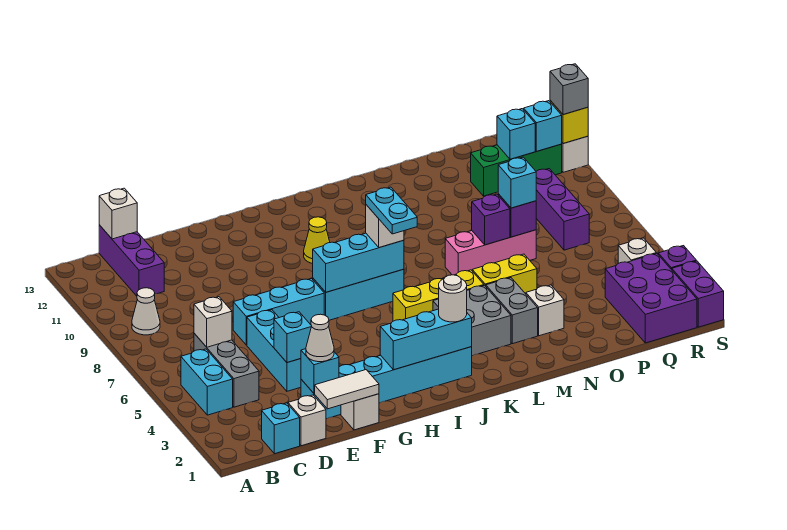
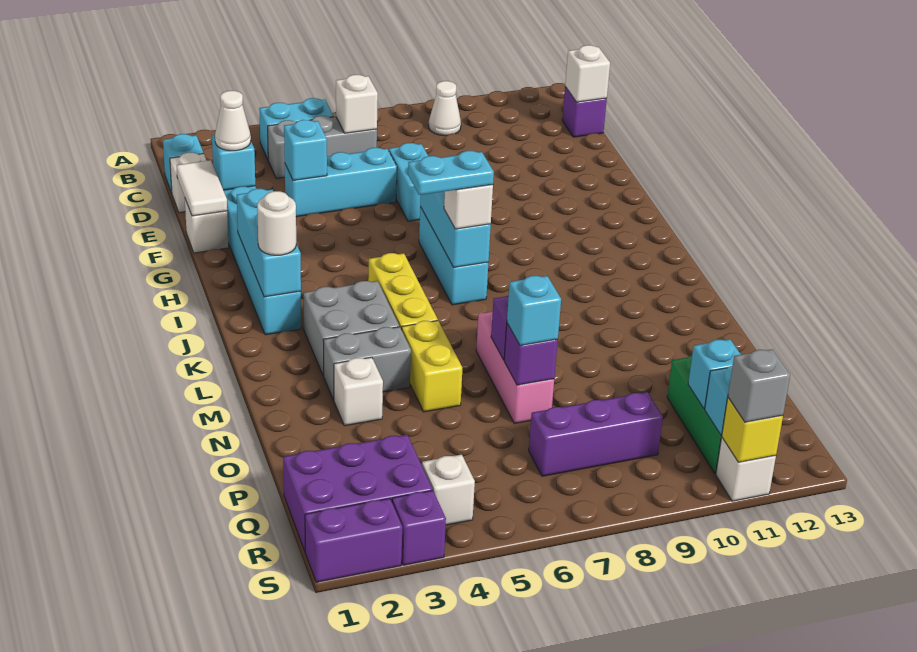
purple 1x3 brick [99,225,164,296] -> purple 1x1 brick [562,87,607,137]
cyan 1x3 brick [233,279,324,345] -> cyan 1x2 brick [389,143,428,221]
yellow 1x1 cone [304,217,330,264] -> none

